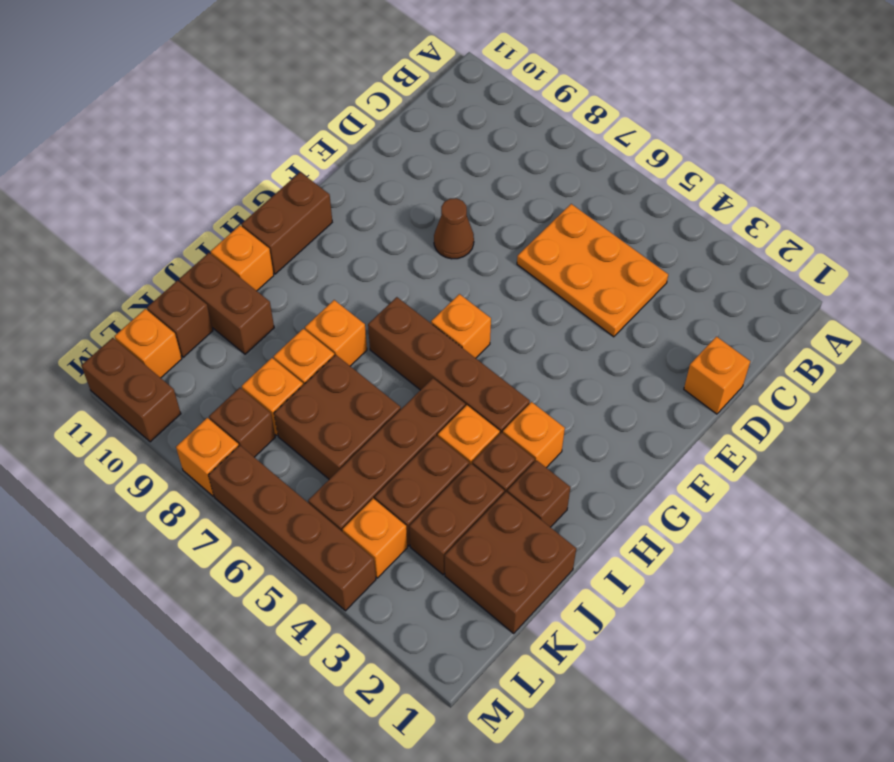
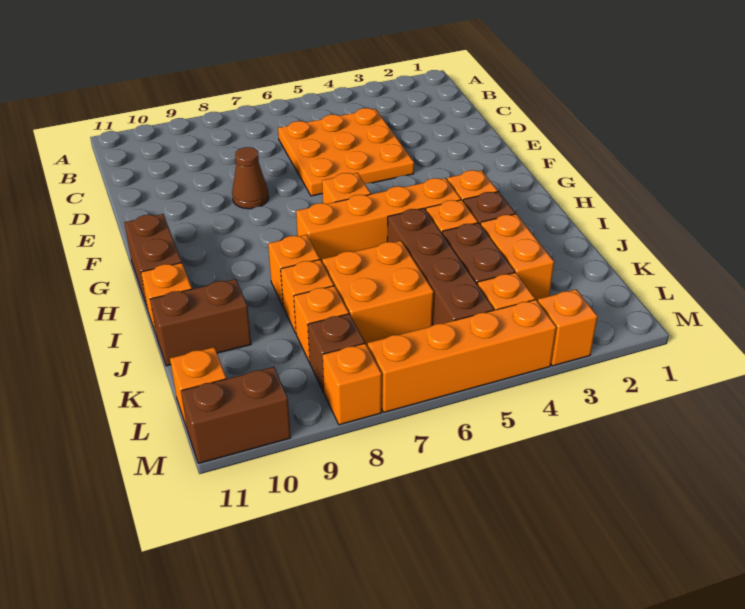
orange 2x3 plate [517,204,668,337] -> orange 3x3 plate [278,108,414,196]
orange 1x1 brick [684,337,750,414] -> orange 1x1 brick moved to [538,289,598,366]
brown 1x4 brick [368,297,530,433] -> orange 1x4 brick [296,178,461,262]
brown 1x1 brick [507,460,570,527] -> none
brown 2x2 brick [445,492,576,633] -> none
brown 1x2 brick [410,464,504,575] -> orange 1x2 brick [480,214,554,301]
brown 2x2 brick [274,355,401,479] -> orange 2x2 brick [322,241,434,347]
brown 1x1 brick [147,281,213,357] -> none
brown 1x4 brick [209,445,376,611] -> orange 1x4 brick [368,300,556,412]

